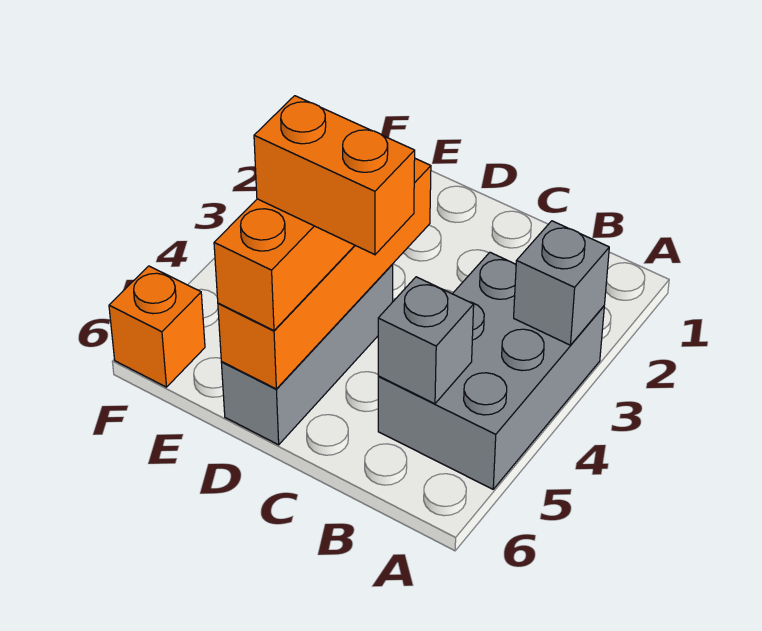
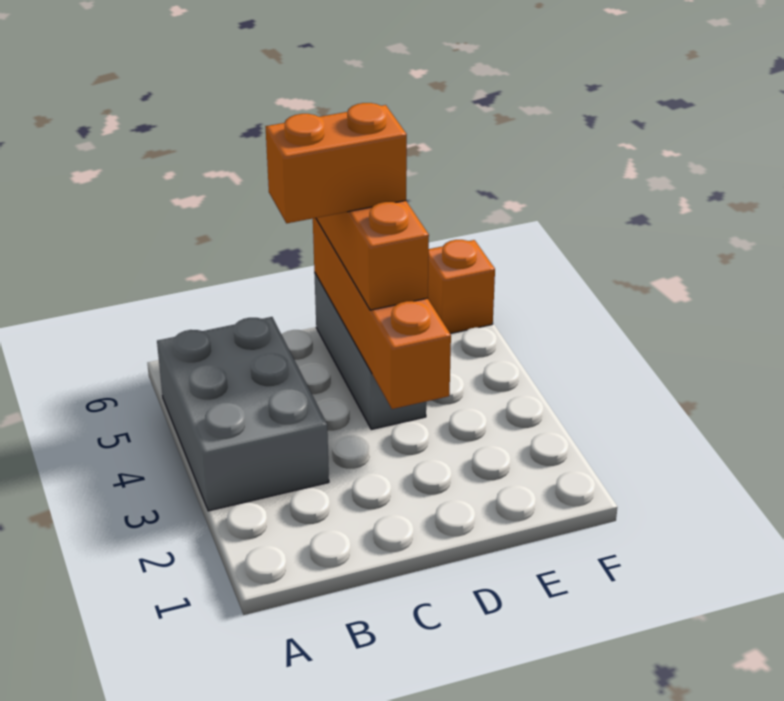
grey 1x1 brick [514,221,609,345] -> none
grey 1x1 brick [378,277,474,404] -> none

